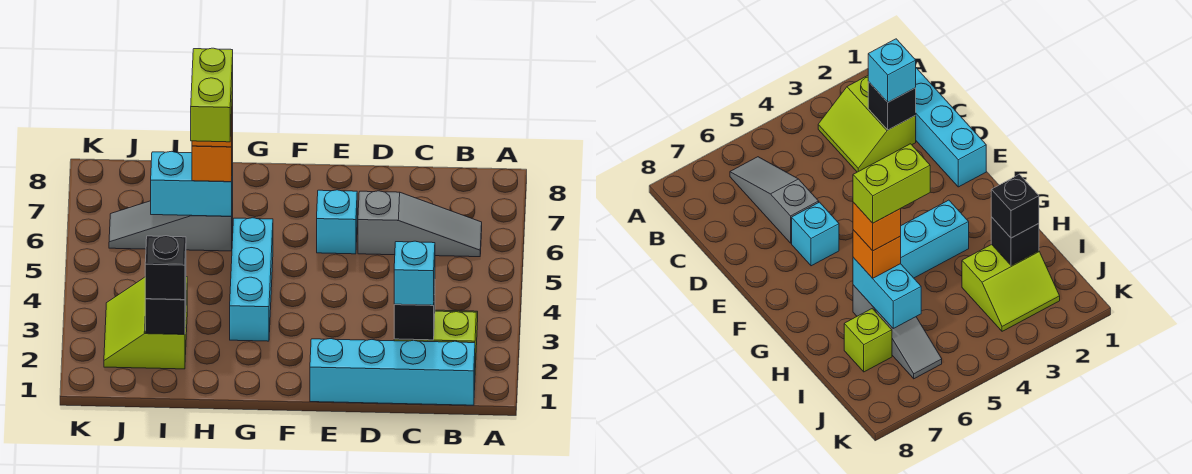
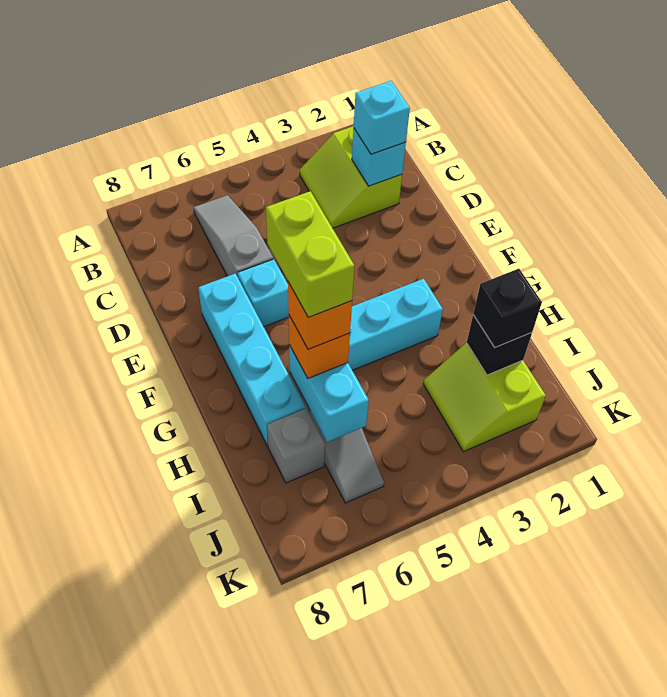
cyan 1x4 brick [310,339,475,405] -> cyan 1x4 brick moved to [198,274,306,446]
black 1x1 brick [394,287,435,340] -> cyan 1x1 brick [352,128,406,186]
lime 1x2 brick [191,48,233,142] -> lime 1x2 brick turned to [266,191,355,317]
lime 2x2 slope [104,277,187,369] -> lime 2x2 slope turned to [423,343,546,452]
lime 1x1 brick [844,309,892,372] -> grey 1x1 brick [267,409,325,483]

